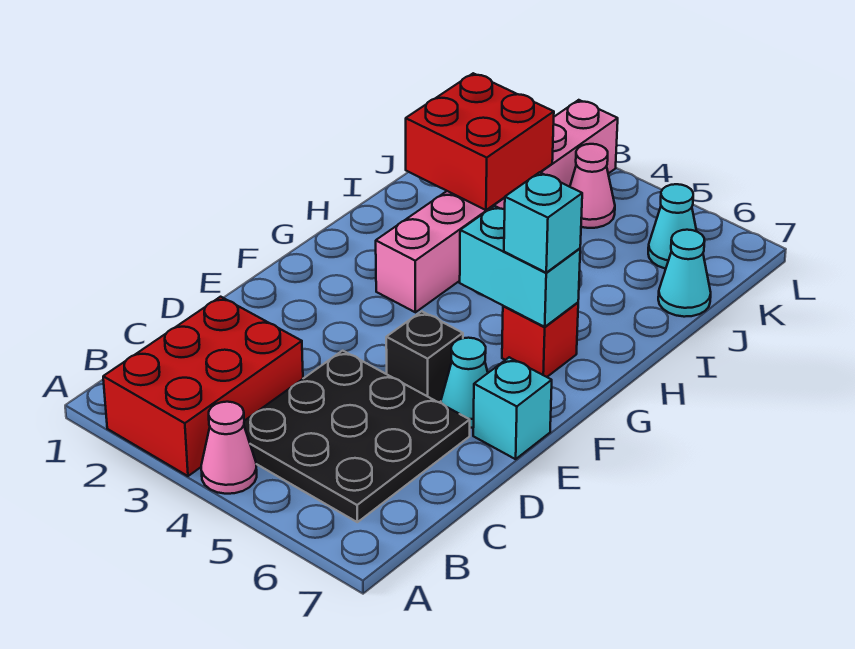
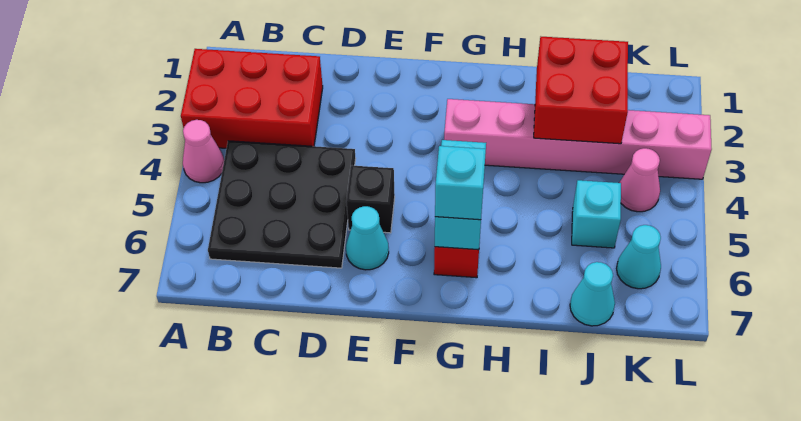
cyan 1x1 brick [473,357,552,459] -> cyan 1x1 brick moved to [572,180,621,248]

